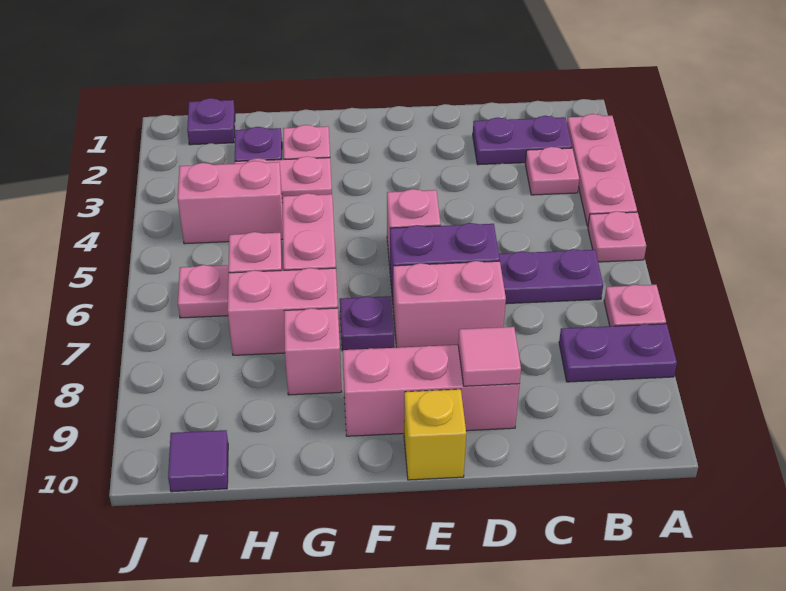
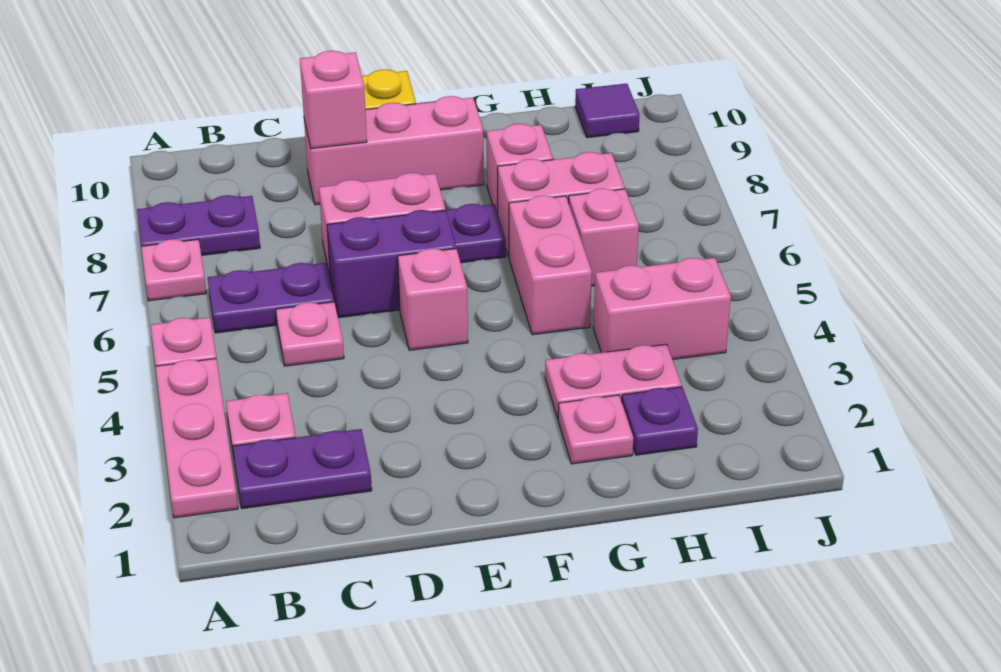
pink 1x1 tile [458,327,521,386] -> pink 1x1 brick [300,51,367,149]
purple 1x1 plate [187,98,235,145] -> none
pink 1x1 plate [178,265,229,318] -> pink 1x1 plate moved to [276,302,344,366]

